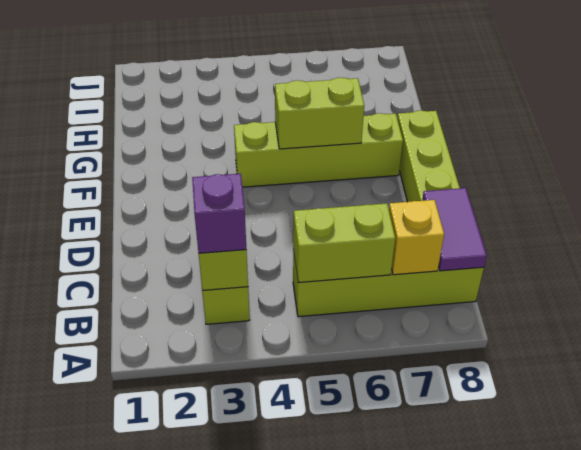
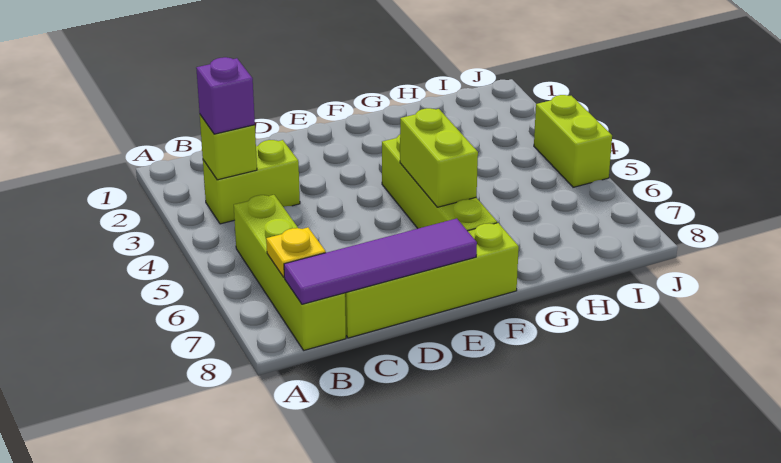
lime 1x2 brick [293,203,395,283] -> lime 1x2 brick moved to [534,95,612,187]
yellow 1x1 brick [389,200,444,275] -> yellow 1x1 plate [266,227,326,277]
purple 1x2 tile [422,188,487,271] -> purple 1x4 tile [284,219,477,304]

